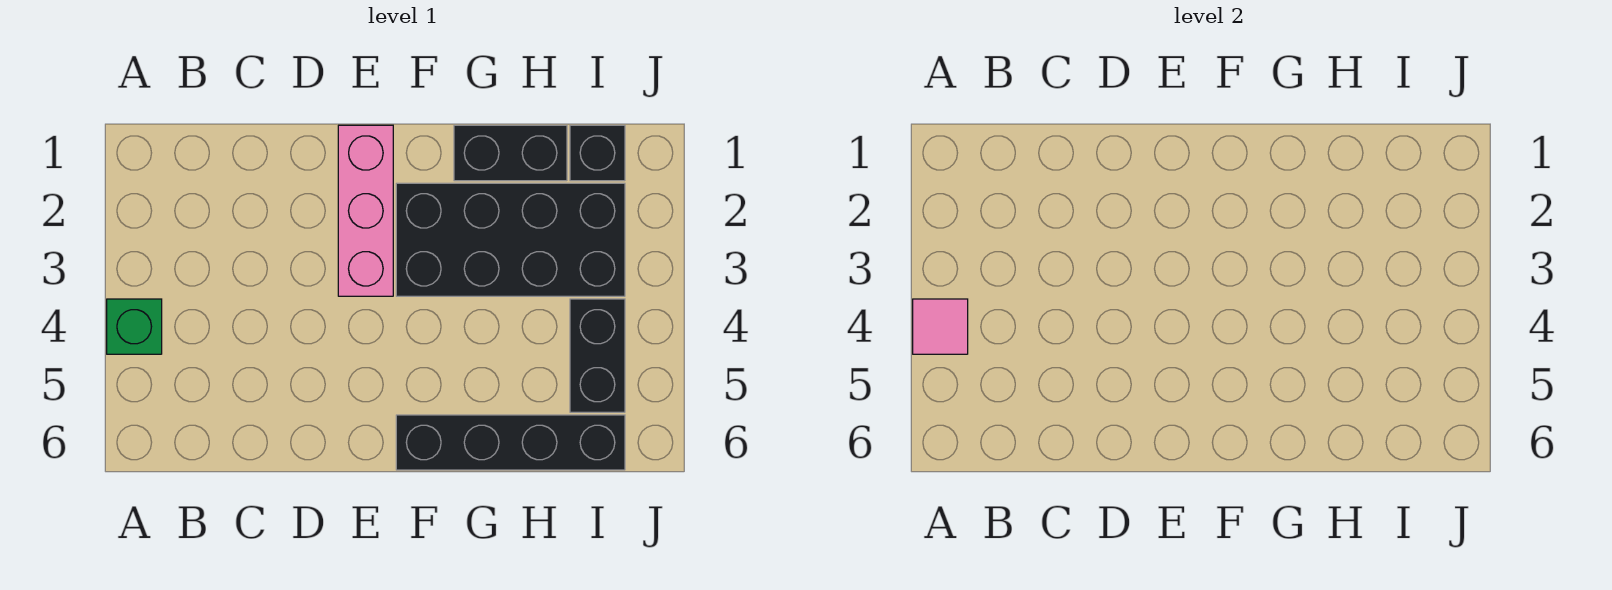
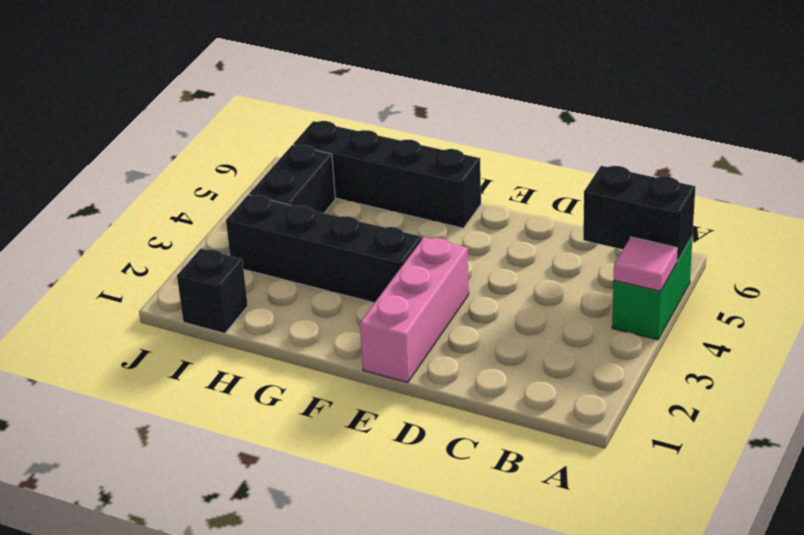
green 1x1 brick [107,299,162,354] -> green 1x2 brick [612,236,693,340]
black 2x4 brick [396,183,625,296] -> black 1x4 brick [226,195,422,303]
black 1x2 brick [454,125,567,181] -> black 1x2 brick moved to [583,166,695,261]

